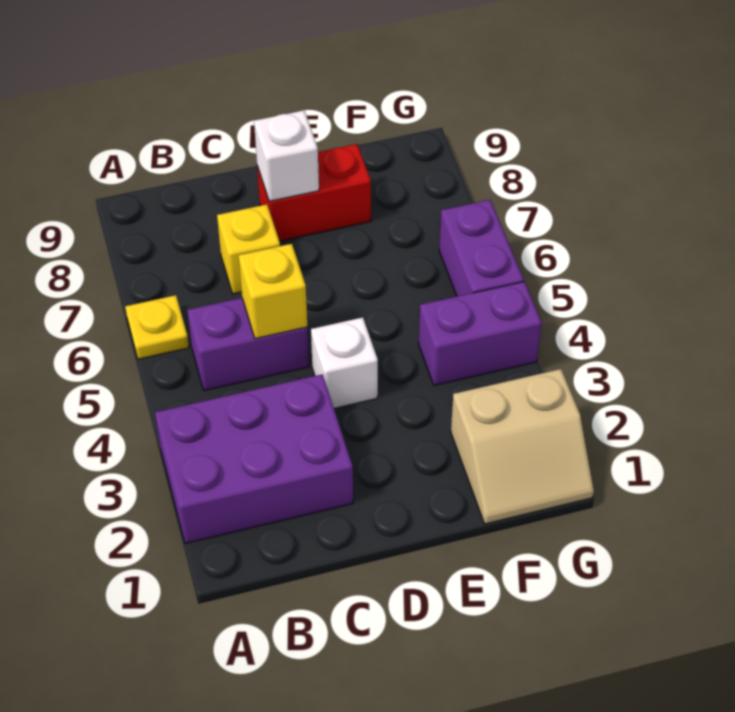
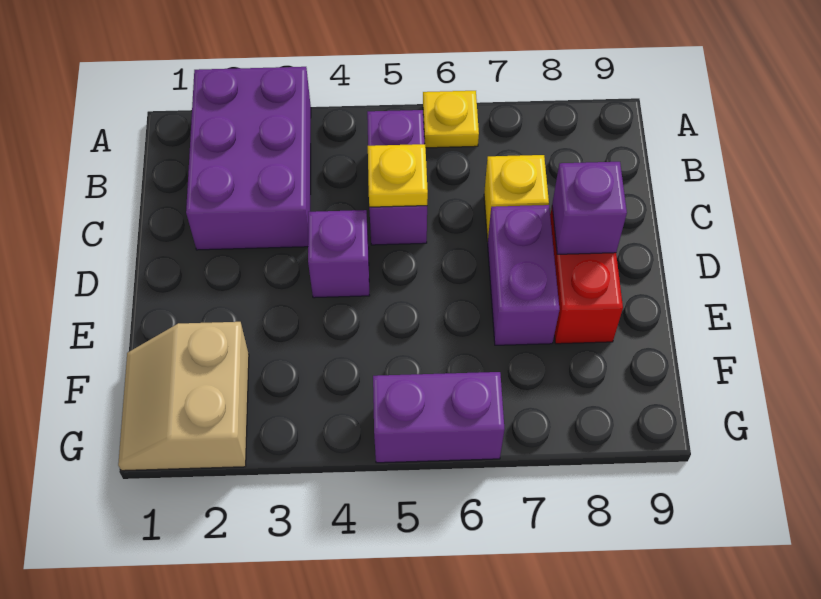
yellow 1x1 brick [239,244,307,339] -> yellow 1x1 plate [368,144,428,207]
white 1x1 brick [311,317,378,408] -> purple 1x1 brick [308,210,369,298]
white 1x1 brick [254,110,319,201] -> purple 1x1 brick [552,162,627,254]
purple 1x2 brick [419,282,542,385] -> purple 1x2 brick moved to [488,205,560,345]

